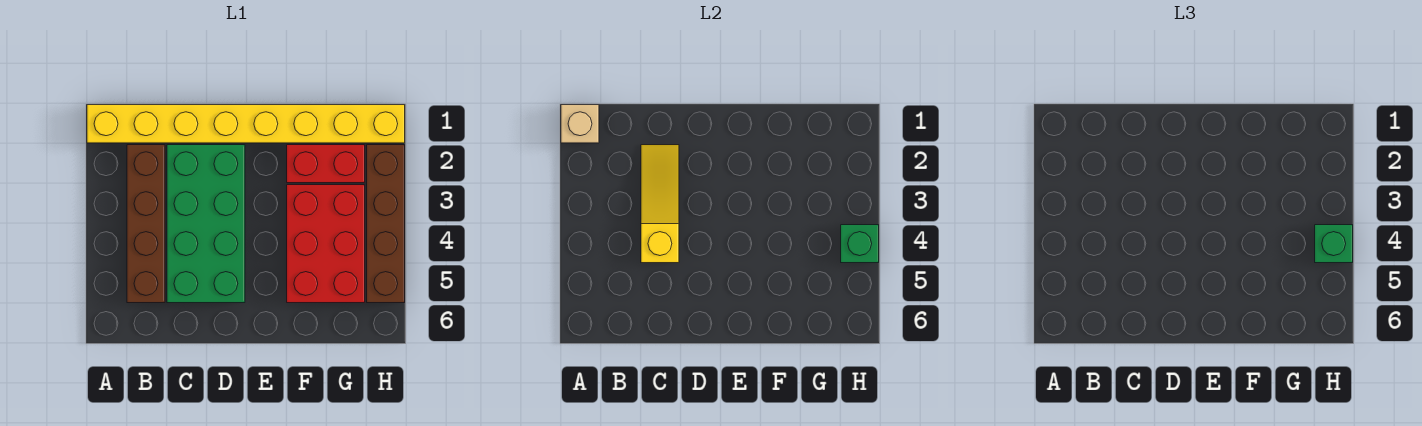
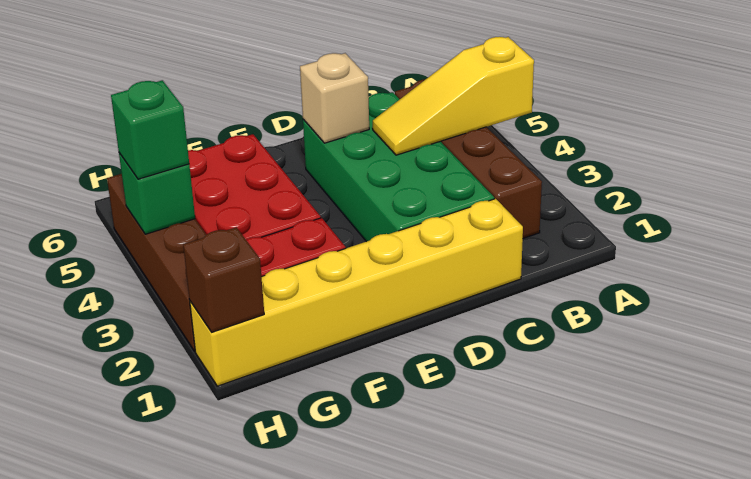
yellow 1x8 brick [87,105,405,143] -> yellow 1x6 brick [190,199,523,386]
tan 1x1 brick [561,105,599,143] -> tan 1x1 brick moved to [300,53,369,143]
yellow 1x3 slope [641,145,679,263] -> yellow 1x3 slope turned to [373,37,534,155]
none -> brown 1x1 brick [183,227,264,332]

